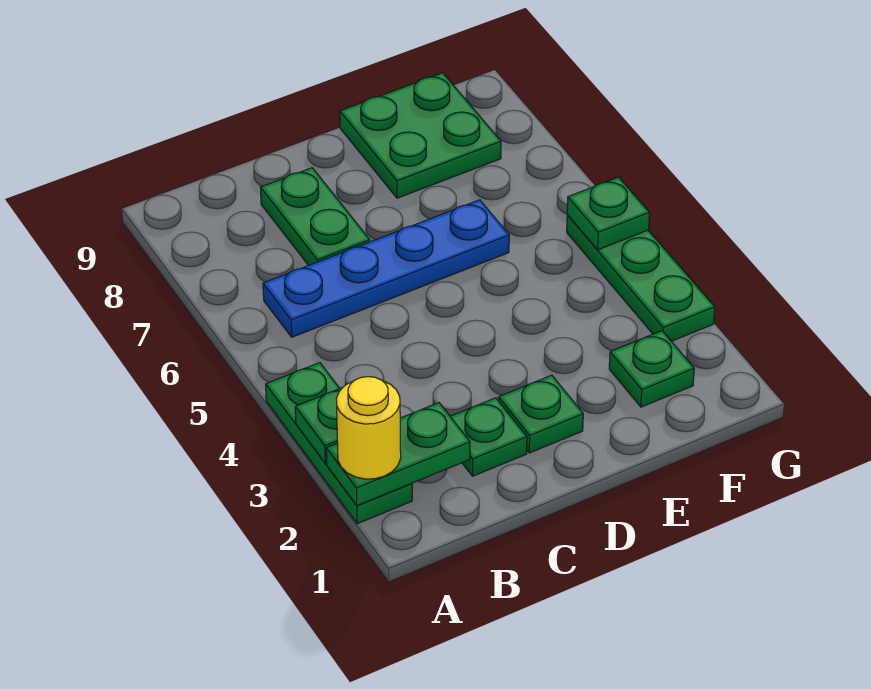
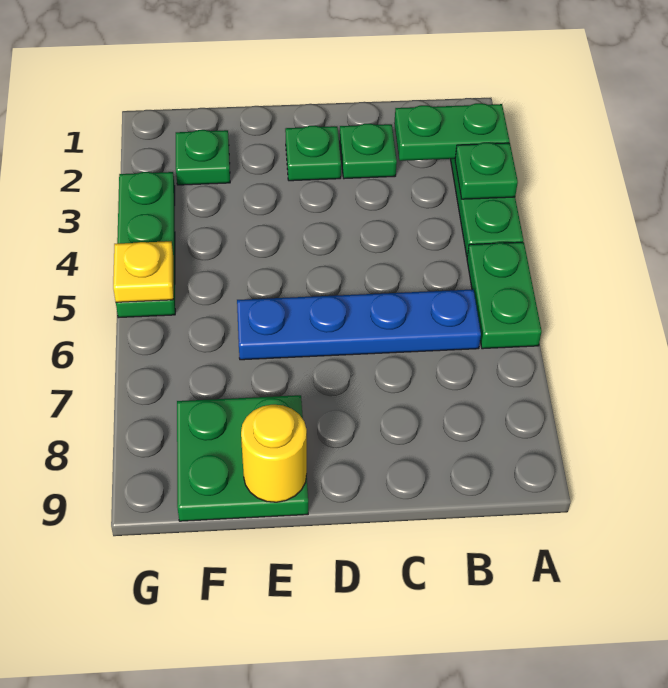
yellow 1x1 round brick [336,377,401,479] -> yellow 1x1 round brick moved to [241,405,307,502]
green 1x2 plate [261,168,370,265] -> green 1x2 plate moved to [467,242,542,349]
green 1x1 plate [567,177,649,250] -> yellow 1x1 plate [113,241,173,302]

